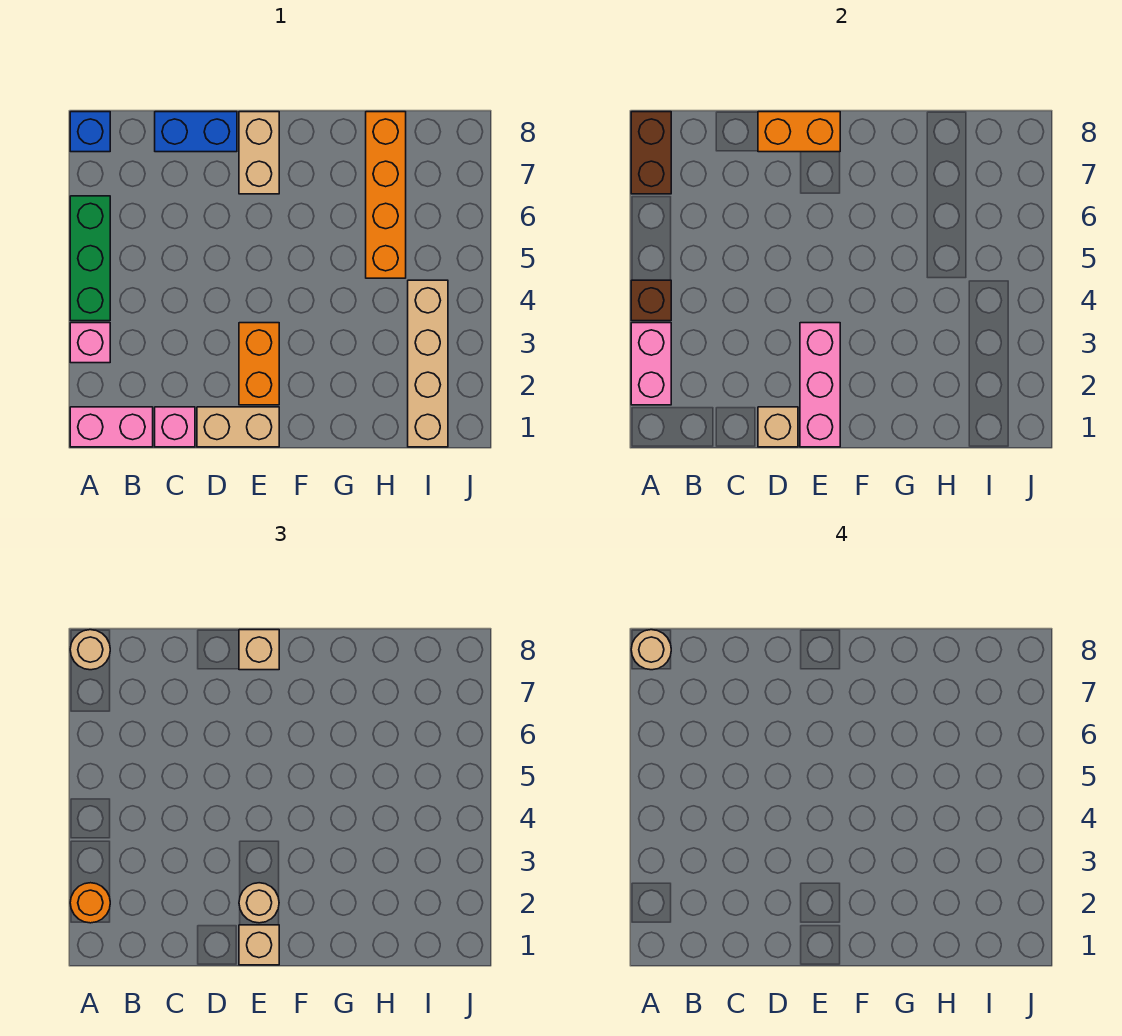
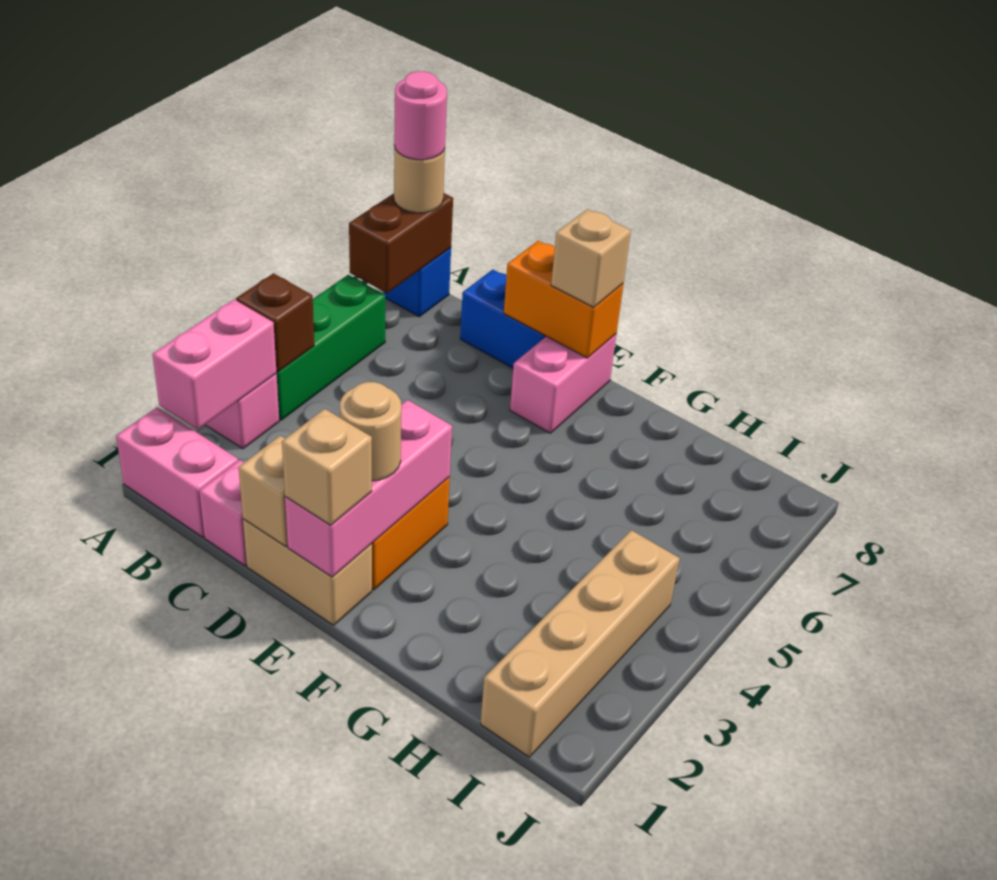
orange 1x1 round brick [70,883,110,923] -> none
tan 1x1 round brick [631,630,671,670] -> pink 1x1 round brick [394,71,447,160]
tan 1x2 brick [239,112,279,194] -> pink 1x2 brick [510,334,616,433]
orange 1x4 brick [366,112,406,278] -> none

